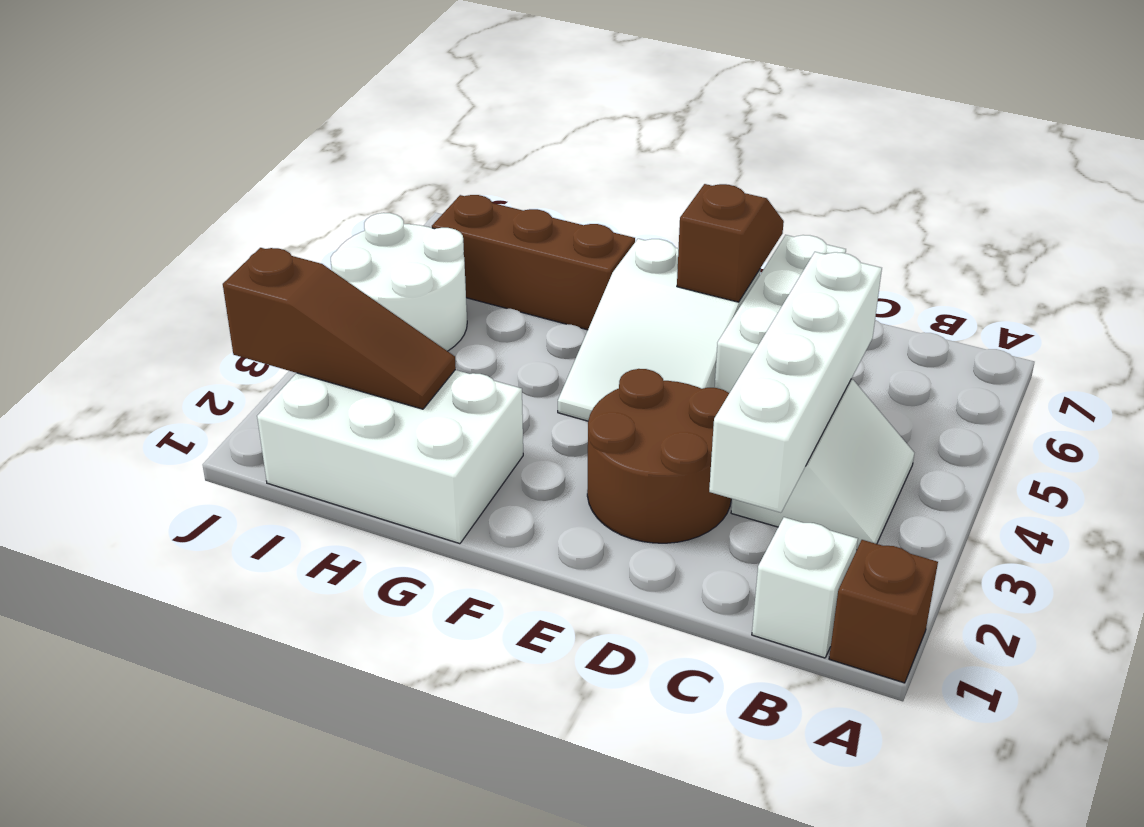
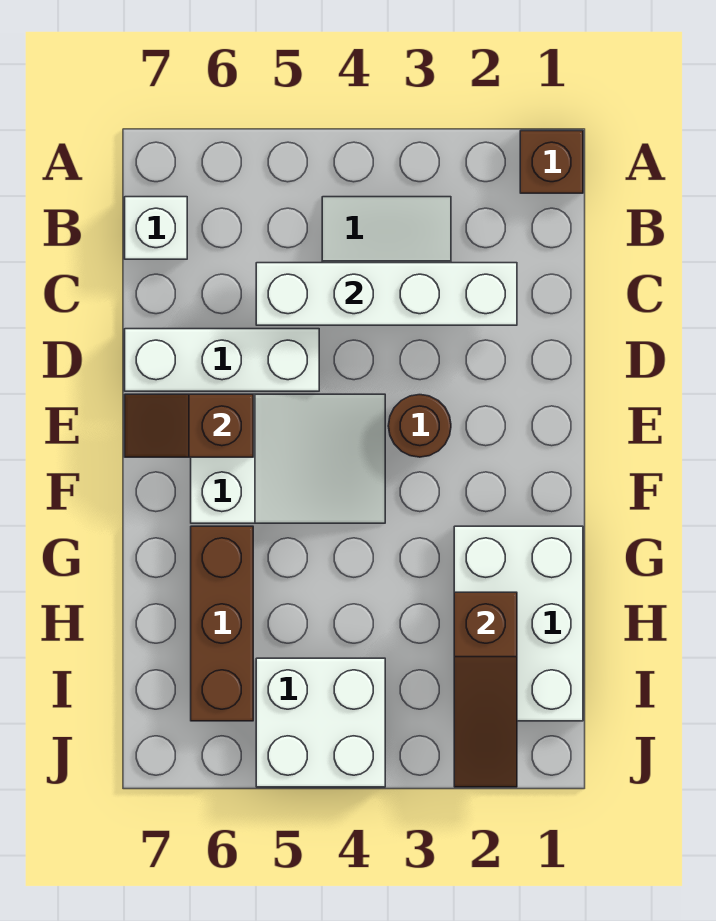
white 1x1 brick [752,517,858,658] -> white 1x1 brick moved to [125,197,187,259]
brown 2x2 round brick [587,369,731,543] -> brown 1x1 round brick [388,395,451,457]
brown 1x3 slope [223,248,456,409] -> brown 1x3 slope turned to [454,592,517,787]
white 2x2 round brick [331,213,467,351] -> white 2x2 brick [256,658,385,787]

